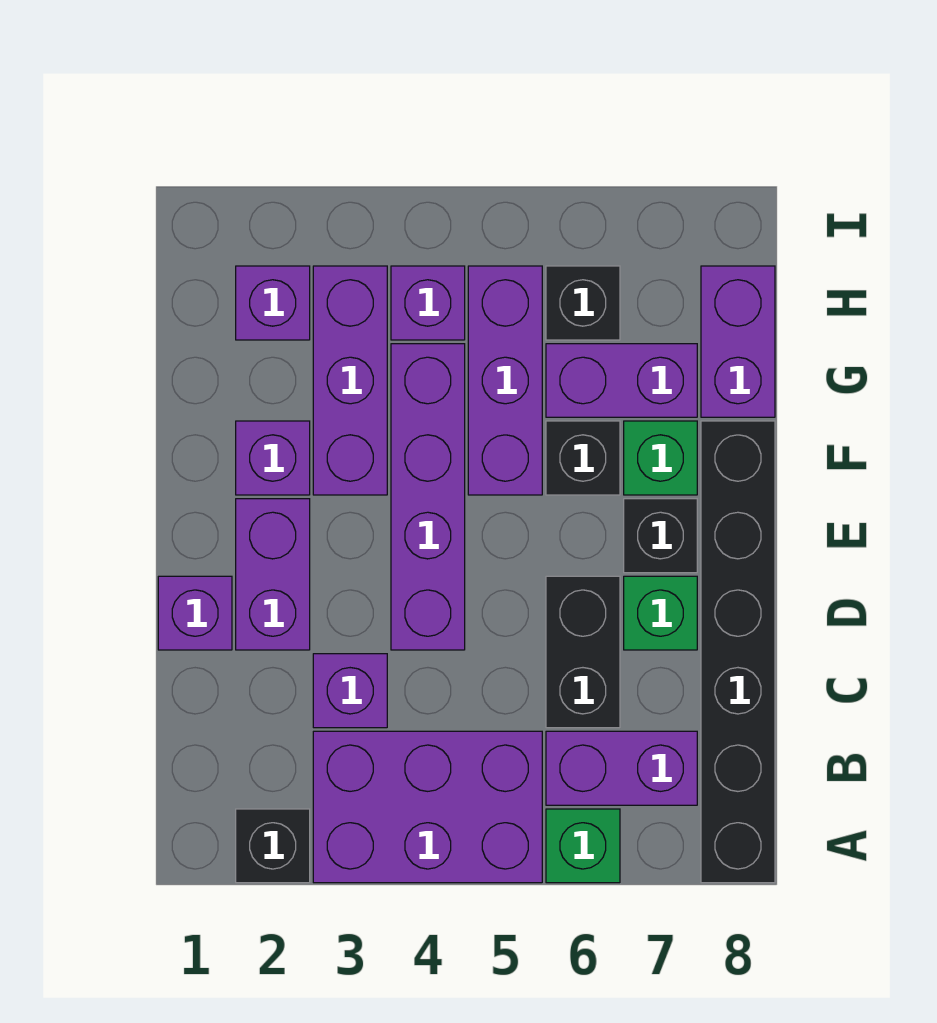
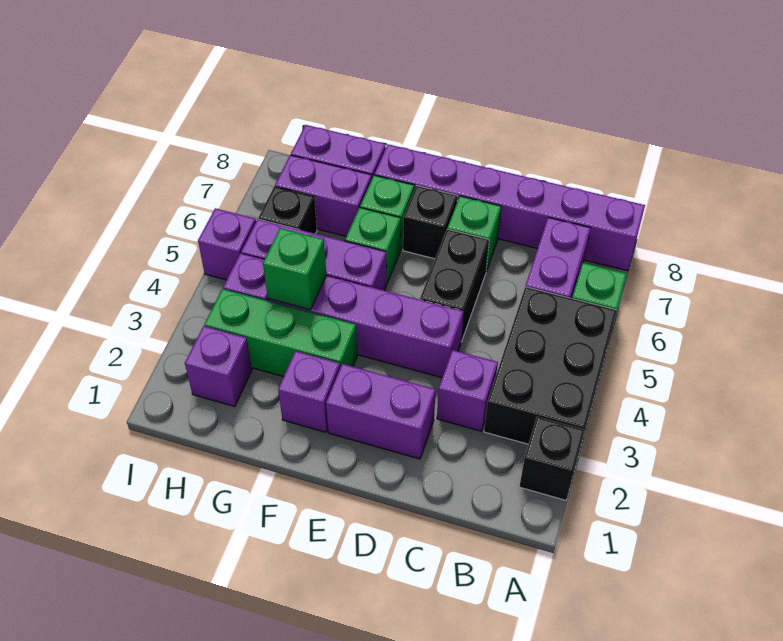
purple 2x3 brick [313,731,542,883] -> black 2x3 brick [484,287,617,444]
black 1x6 brick [701,421,775,883] -> purple 1x6 brick [374,144,645,271]
black 1x2 brick [546,576,620,728] -> black 1x2 brick turned to [420,229,489,342]
purple 1x1 brick [158,576,232,650] -> purple 1x1 brick moved to [198,208,256,280]
purple 1x3 brick [313,266,387,495] -> green 1x3 brick [204,289,357,377]
black 1x1 brick [546,421,620,495] -> green 1x1 brick [345,208,401,283]
none -> green 1x1 brick [263,228,326,310]
purple 1x2 brick [546,344,697,417] -> purple 1x2 brick turned to [275,155,372,236]

